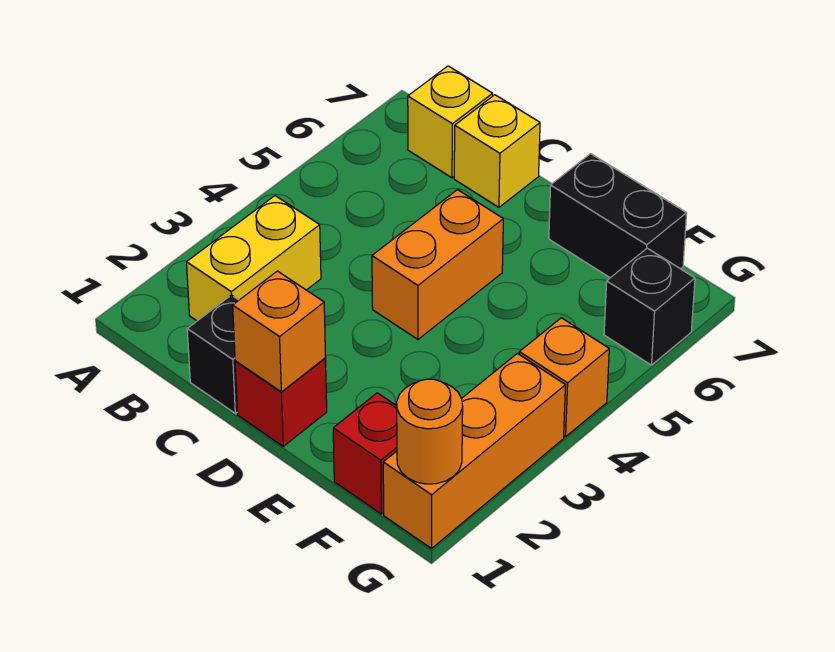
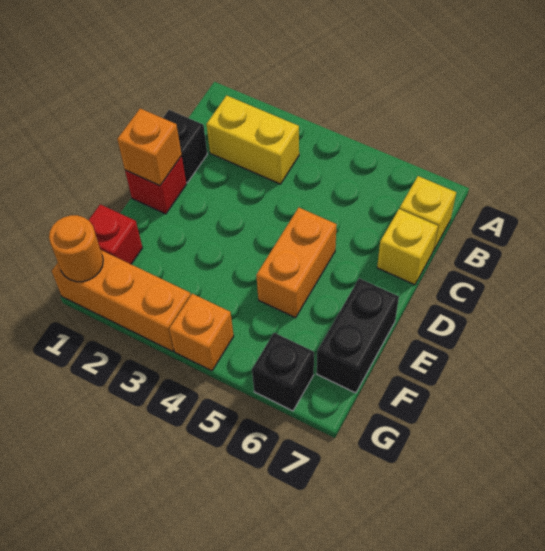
orange 1x2 brick [372,190,503,339] -> orange 1x2 brick turned to [256,208,337,318]

